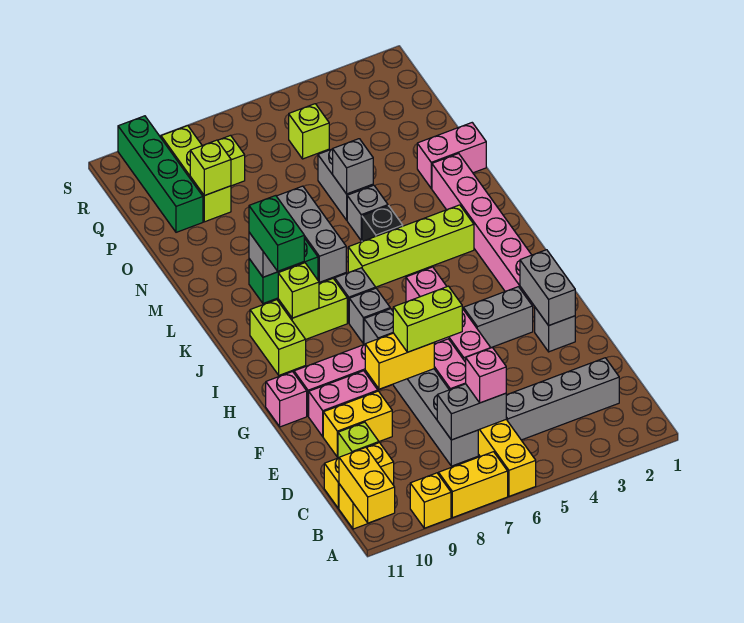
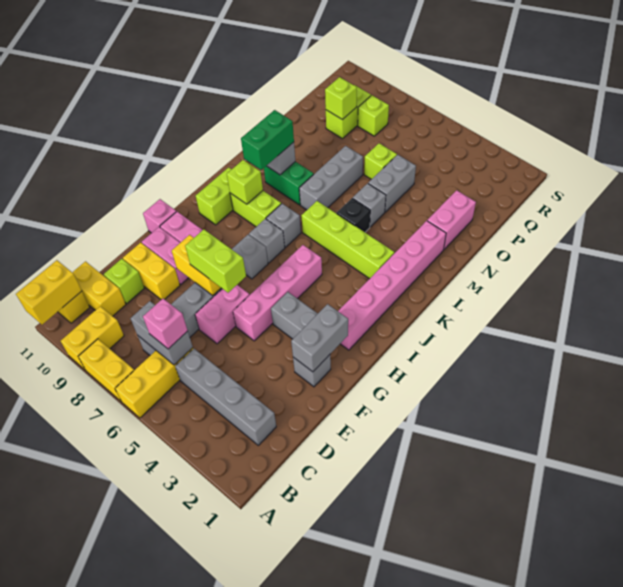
yellow 1x1 brick [410,473,451,528] -> yellow 1x2 brick [61,306,124,370]
pink 1x2 brick [417,123,486,188] -> pink 1x2 brick turned to [427,190,476,249]
grey 1x1 brick [333,139,373,194] -> none
lime 1x3 brick [161,126,231,222] -> lime 1x2 brick [326,85,371,139]
green 1x4 brick [118,116,203,232] -> none
lime 1x1 brick [289,104,329,159] -> lime 1x1 brick moved to [364,143,397,179]

